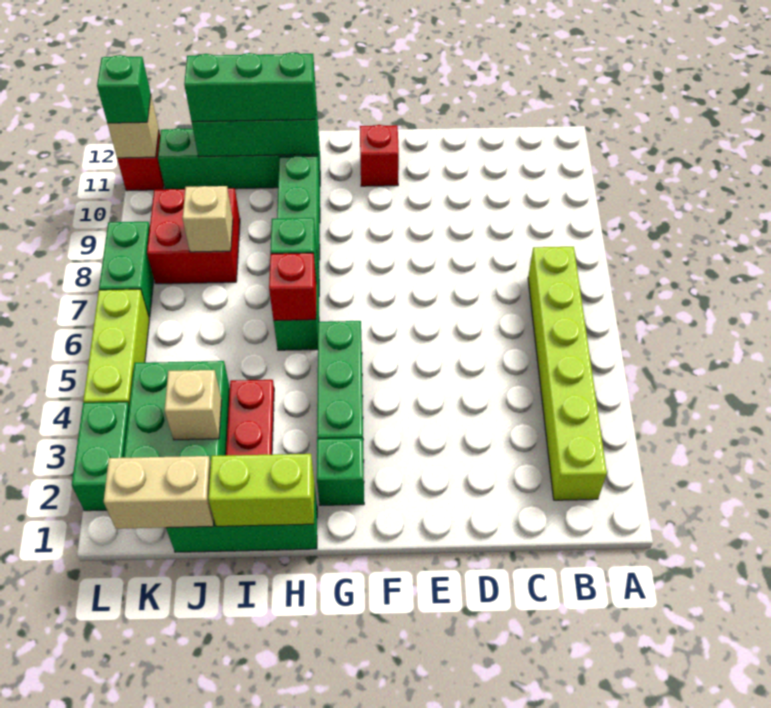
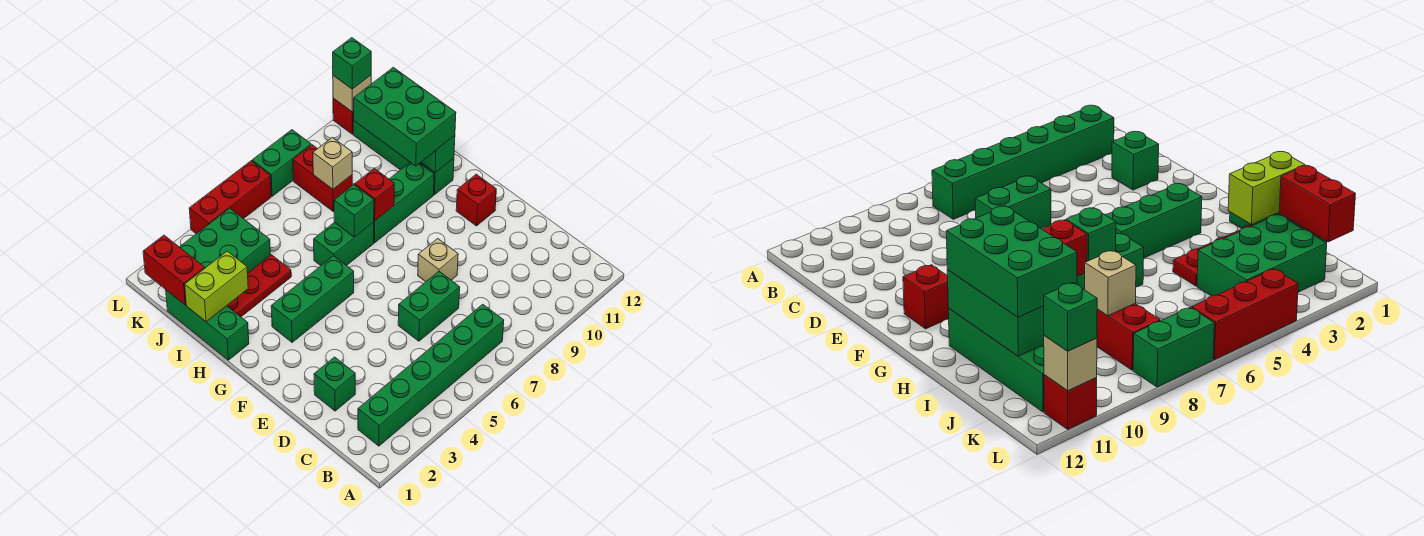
lime 1x6 brick [528,247,607,500] -> green 1x6 brick [358,304,504,446]
green 1x1 brick [317,438,364,505] -> green 1x1 brick moved to [314,357,355,411]
lime 1x2 brick [209,454,314,526] -> lime 1x2 brick turned to [185,251,248,322]
red 1x1 brick [269,253,316,321] -> red 1x1 brick moved to [355,168,394,221]
green 1x3 brick [184,52,316,122] -> green 2x3 brick [354,67,456,166]
tan 1x2 brick [104,456,214,529] -> red 1x2 brick [143,235,205,305]
tan 1x1 brick [165,370,222,440] -> tan 1x1 brick moved to [418,239,458,282]
red 2x2 brick [147,188,240,284] -> red 1x2 brick [293,145,352,211]
green 1x2 brick [72,402,129,511] -> green 1x2 brick moved to [398,272,460,341]
lime 1x3 brick [83,289,149,406] -> red 1x3 brick [189,161,271,234]

